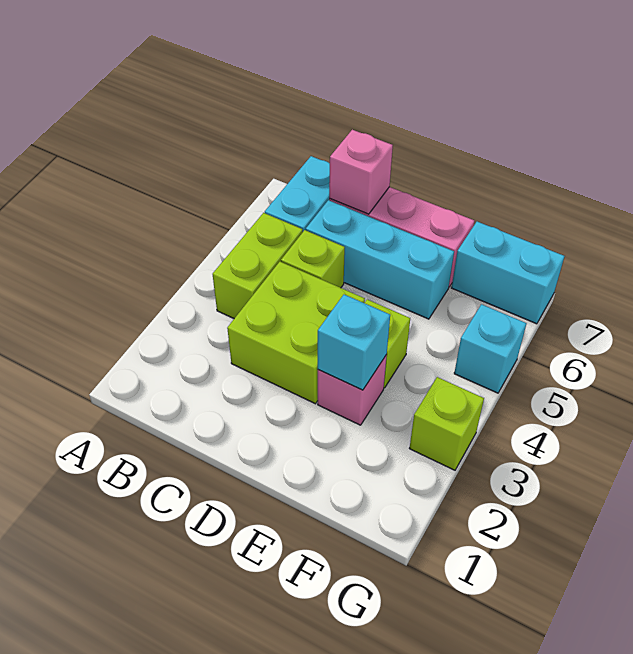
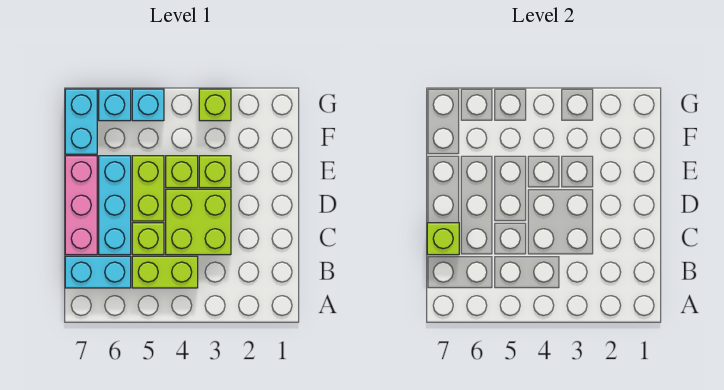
pink 1x1 brick [329,130,393,214] -> lime 1x1 brick [427,223,459,255]
none -> lime 1x2 brick [132,156,164,221]
pink 1x1 brick [318,355,387,425] -> lime 1x1 brick [199,156,231,188]
cyan 1x1 brick [318,295,390,390] -> cyan 1x1 brick moved to [99,89,131,121]

